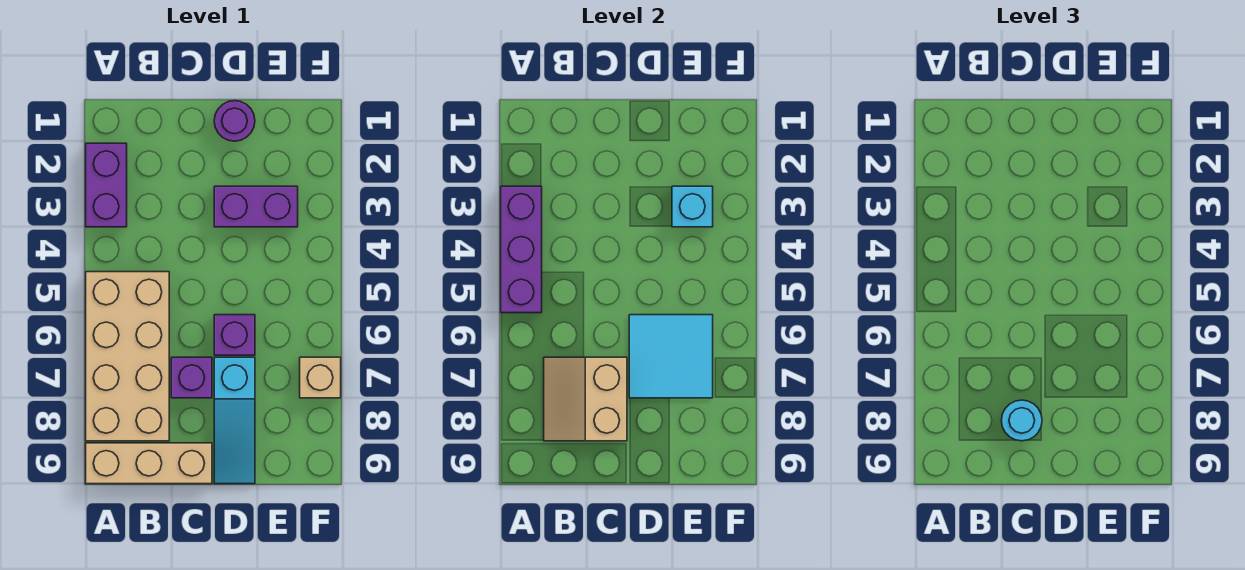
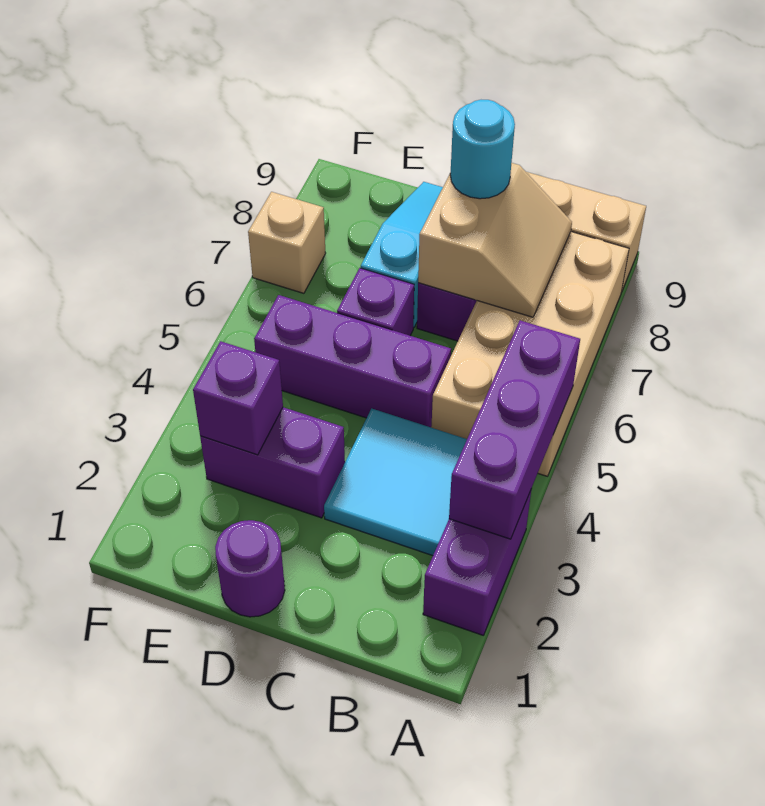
none -> purple 1x3 brick [254,295,451,427]
cyan 2x2 tile [629,315,713,398] -> cyan 2x2 tile moved to [324,408,467,556]
cyan 1x1 brick [672,186,713,227] -> purple 1x1 brick [193,341,283,455]

